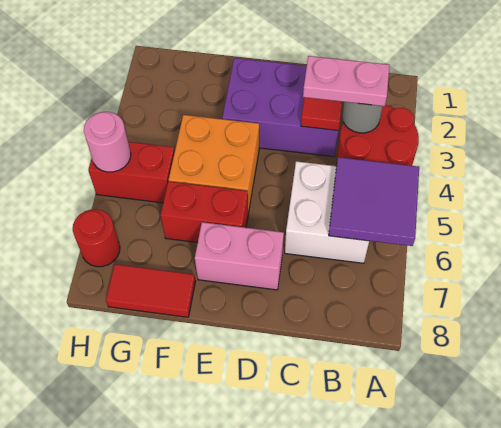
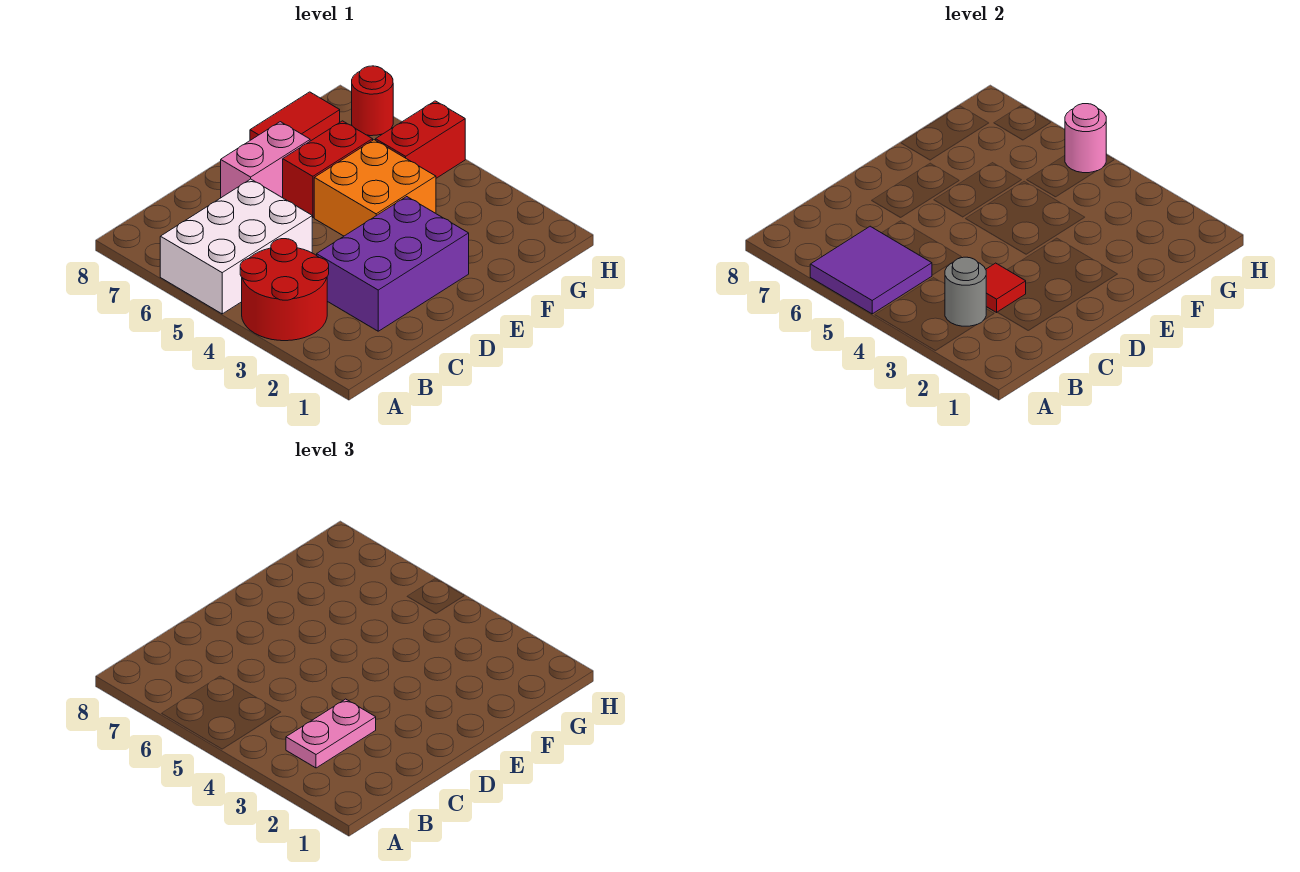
white 2x2 brick [285,161,369,263] -> white 2x3 brick [160,179,312,314]

